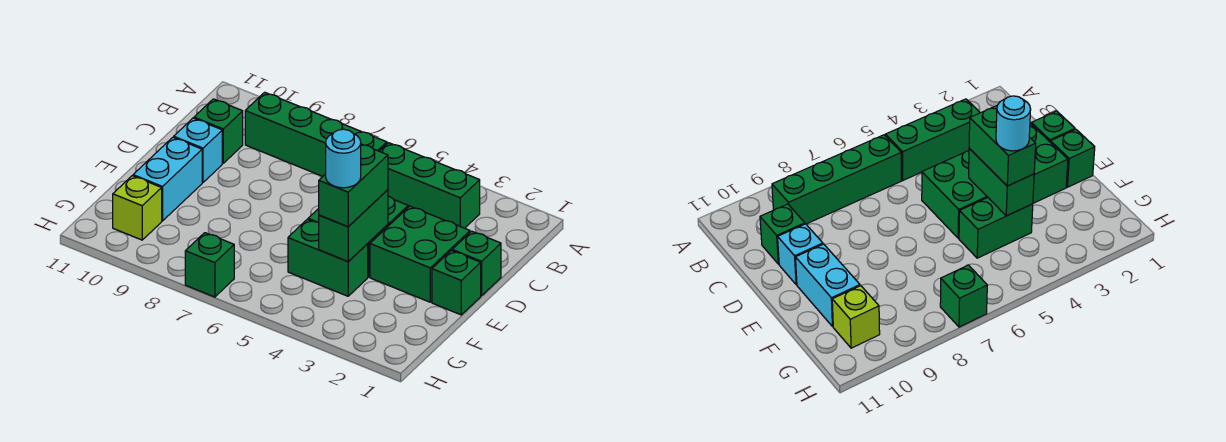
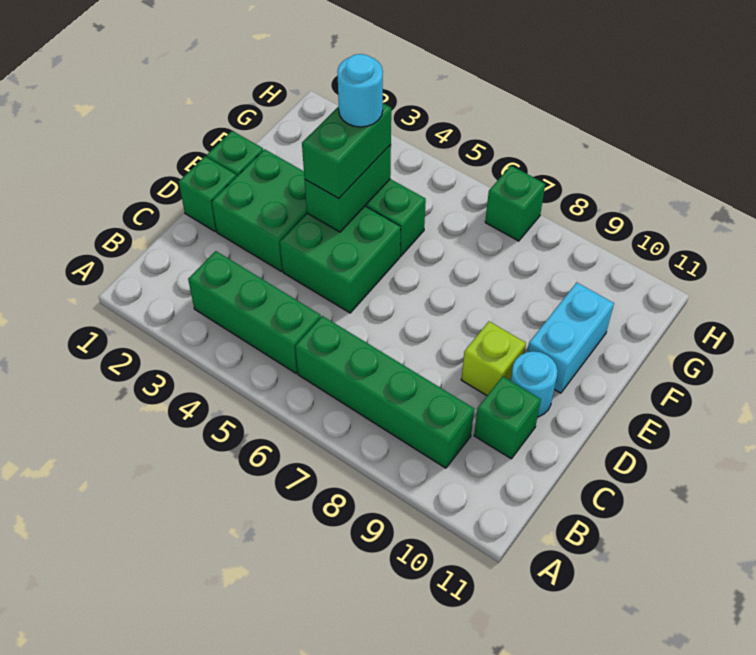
cyan 1x1 brick [174,118,222,182] -> cyan 1x1 round brick [511,351,558,417]
lime 1x1 brick [113,176,162,240] -> lime 1x1 brick moved to [461,322,526,395]

